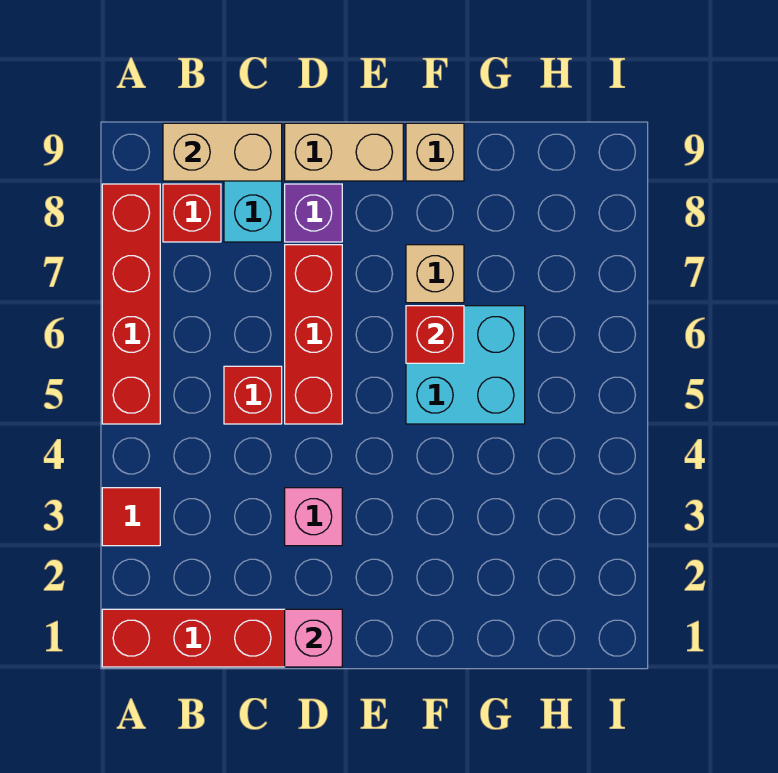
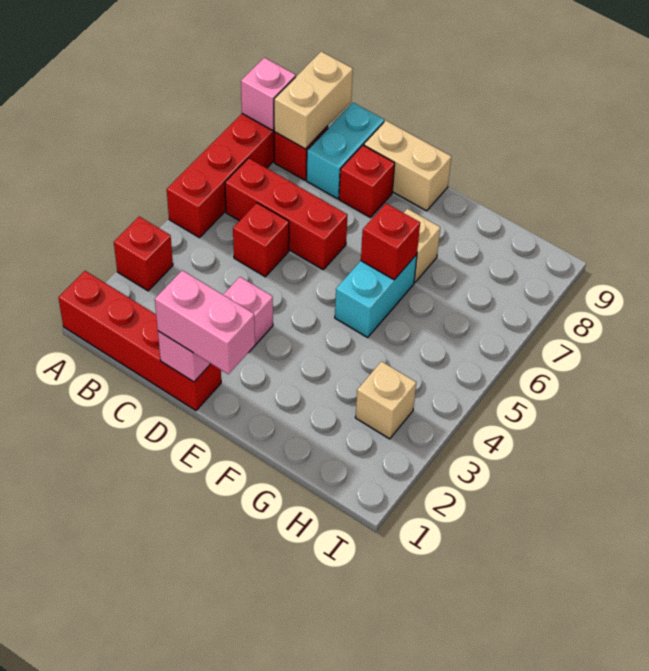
red 1x1 tile [102,488,160,546] -> red 1x1 brick [114,217,173,291]
none -> pink 1x1 brick [241,58,296,130]
tan 1x2 brick [163,123,282,181] -> tan 1x2 brick turned to [274,51,353,149]
none -> pink 1x2 brick [155,270,255,374]
red 1x3 brick [285,245,342,424] -> red 1x3 brick turned to [225,158,348,269]
purple 1x1 brick [285,184,342,242] -> red 1x1 brick [339,145,395,218]
cyan 2x2 brick [406,306,525,424] -> cyan 1x2 brick [335,254,417,337]
tan 1x1 brick [406,123,464,181] -> tan 1x1 brick moved to [355,361,416,439]

